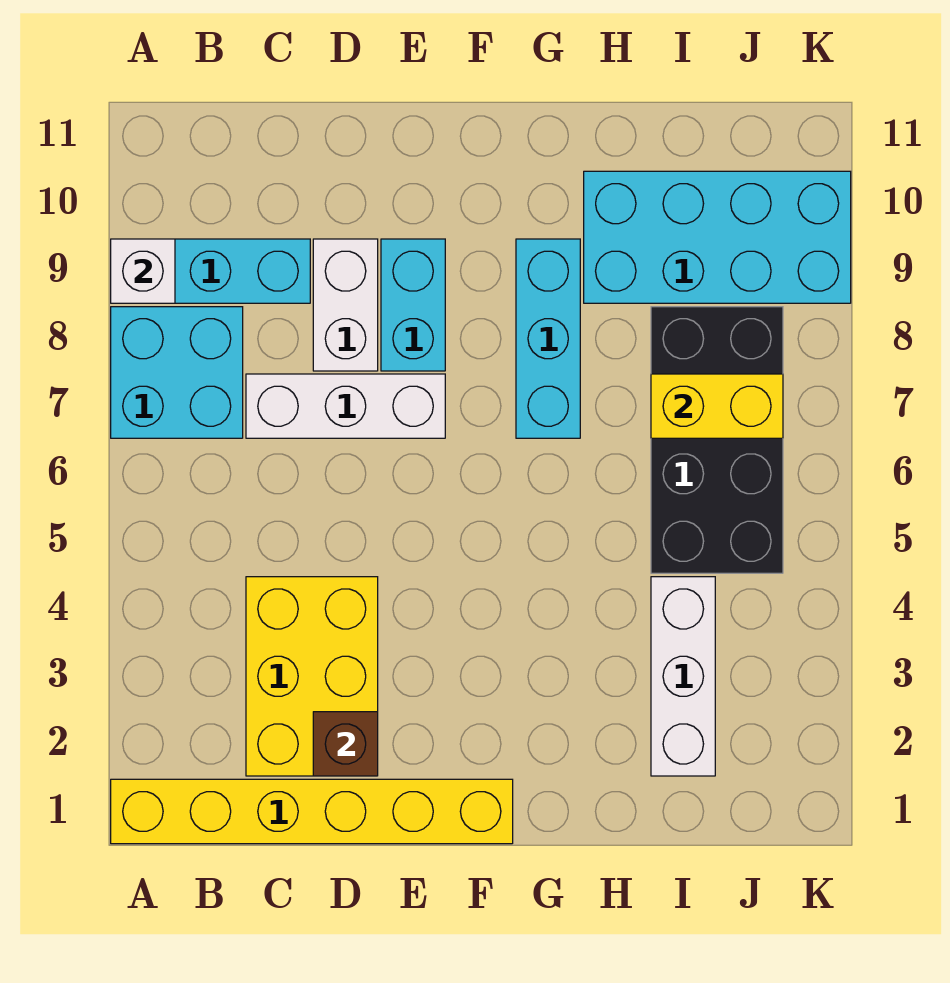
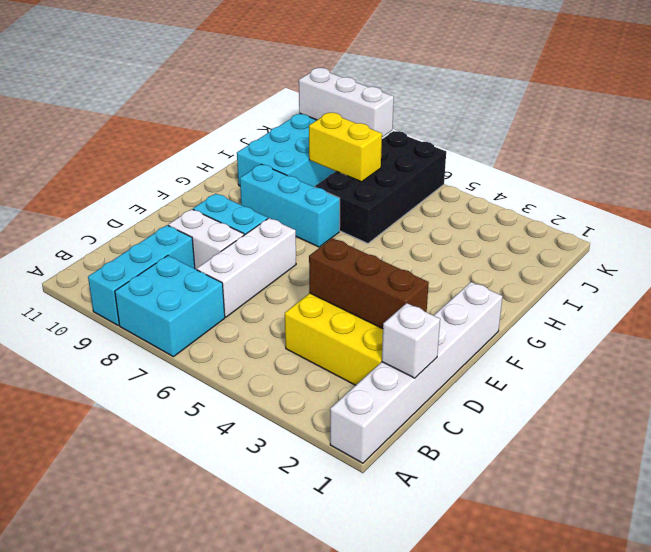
yellow 1x6 brick [111,779,513,844] -> white 1x6 brick [330,282,503,463]
white 1x1 brick [111,239,175,303] -> white 1x1 brick moved to [382,303,440,378]
brown 1x1 brick [313,712,378,776] -> brown 1x3 brick [309,238,429,329]
white 1x3 brick [651,577,715,776] -> white 1x3 brick moved to [299,68,394,137]
black 2x4 brick [651,307,783,573] -> black 2x4 brick turned to [315,131,446,243]
yellow 1x2 brick [651,374,783,438] -> yellow 1x2 brick turned to [309,113,382,182]

